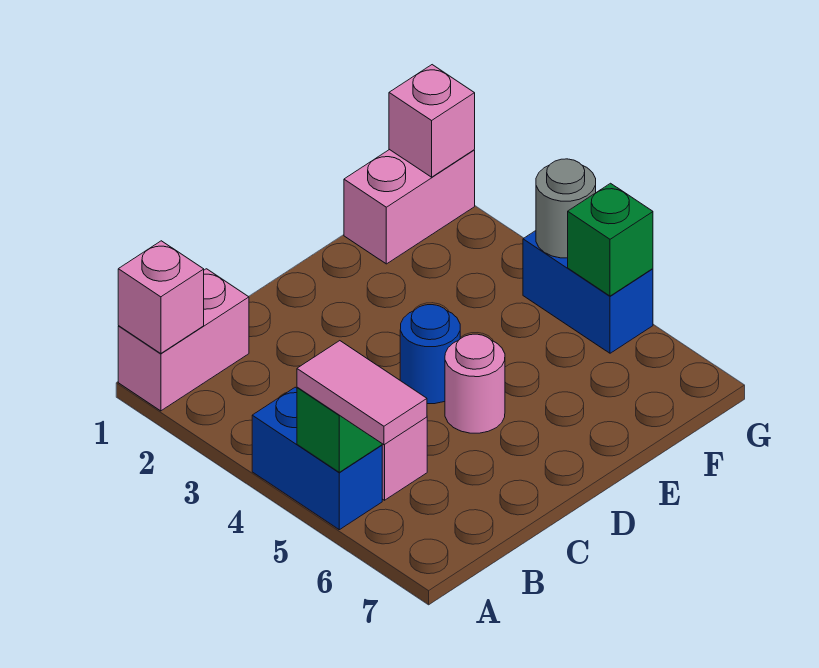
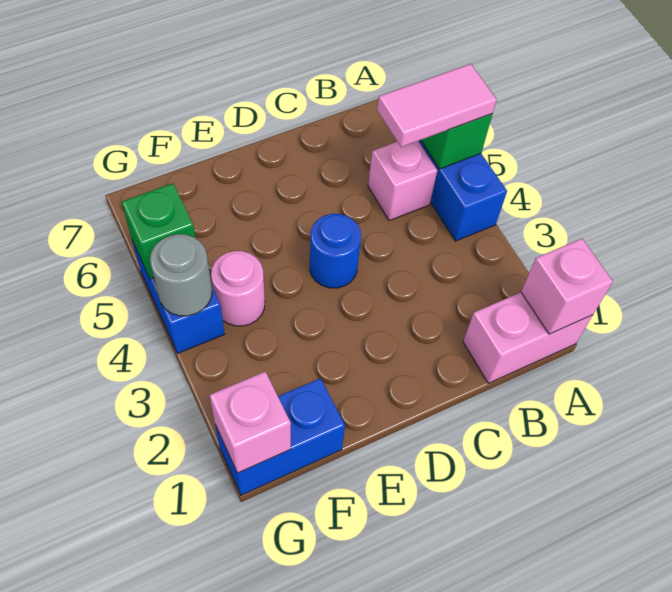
pink 1x2 tile [297,341,427,445] -> pink 1x2 tile turned to [377,64,497,147]
pink 1x1 round brick [445,334,505,433] -> pink 1x1 round brick moved to [211,251,265,326]
pink 1x2 brick [344,149,475,264] -> blue 1x2 brick [215,378,345,495]

